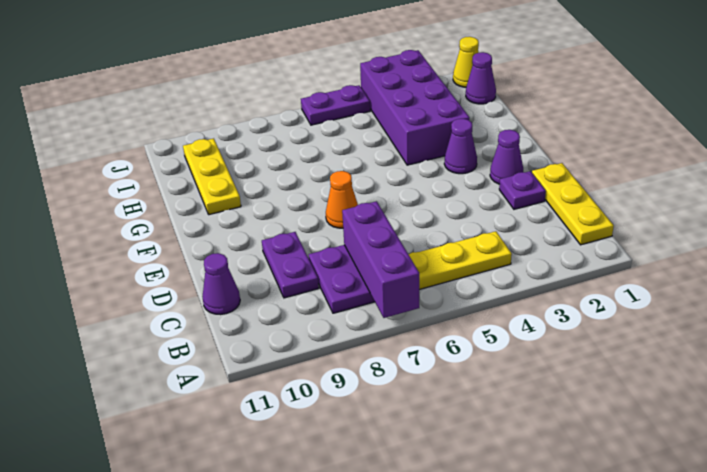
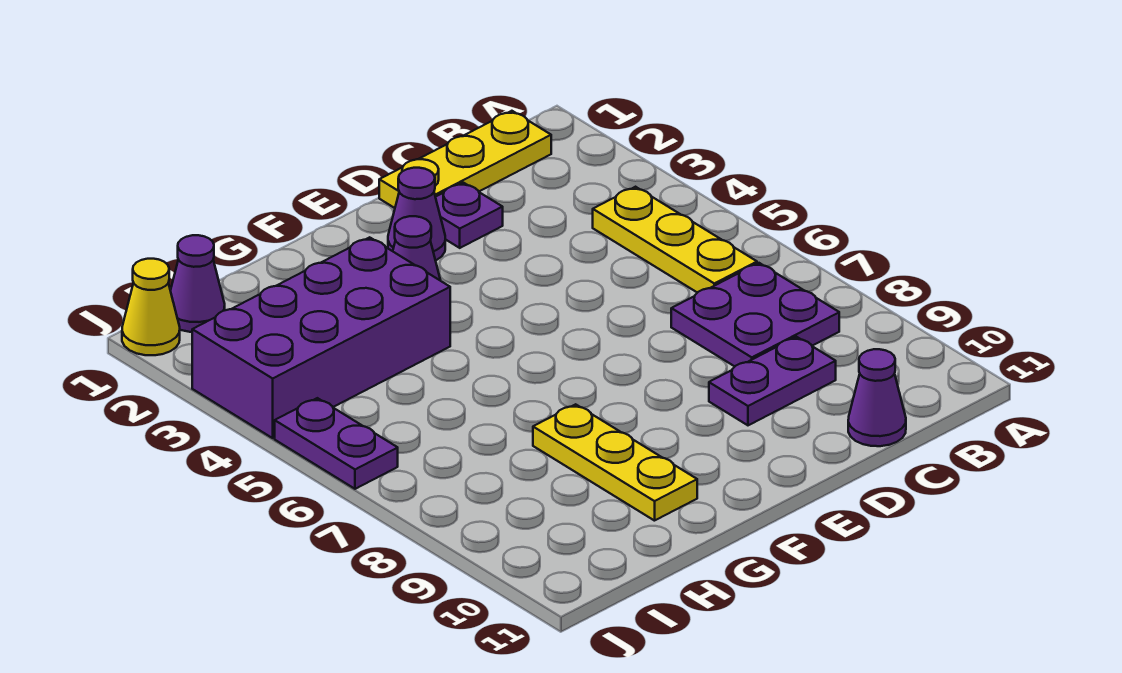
purple 1x3 brick [342,201,419,318] -> none
orange 1x1 cone [326,171,358,228] -> none
yellow 1x3 plate [183,138,241,215] -> yellow 1x3 plate turned to [533,404,697,521]

